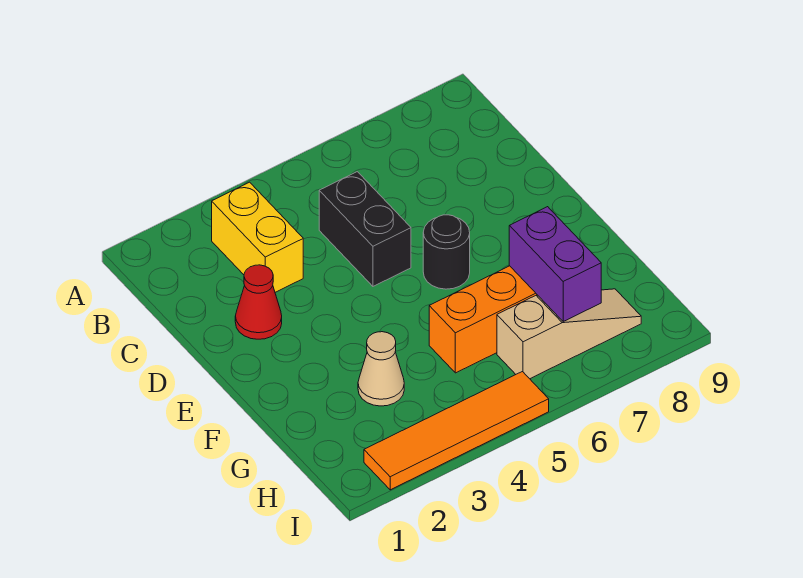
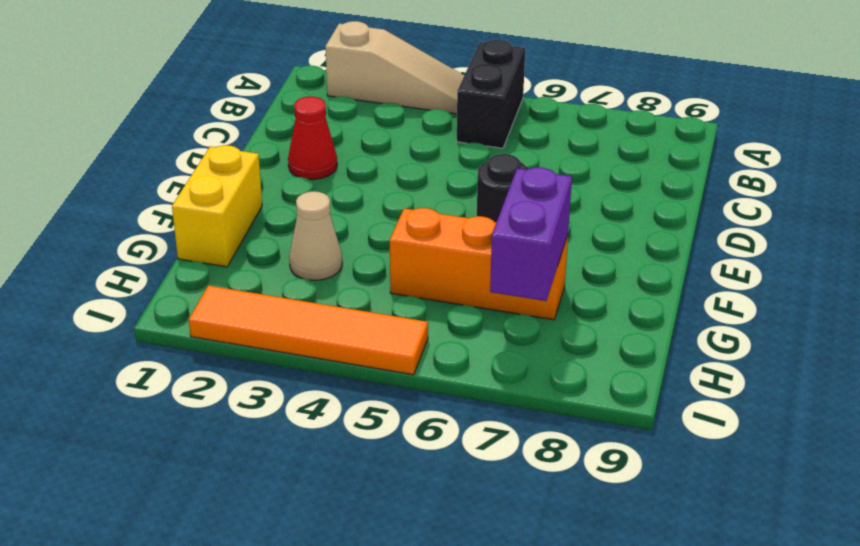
yellow 1x2 brick [212,182,303,292] -> yellow 1x2 brick moved to [172,145,262,267]
black 1x2 brick [319,172,411,286] -> black 1x2 brick moved to [457,40,525,148]
tan 1x3 slope [497,289,641,379] -> tan 1x3 slope moved to [325,21,464,114]

